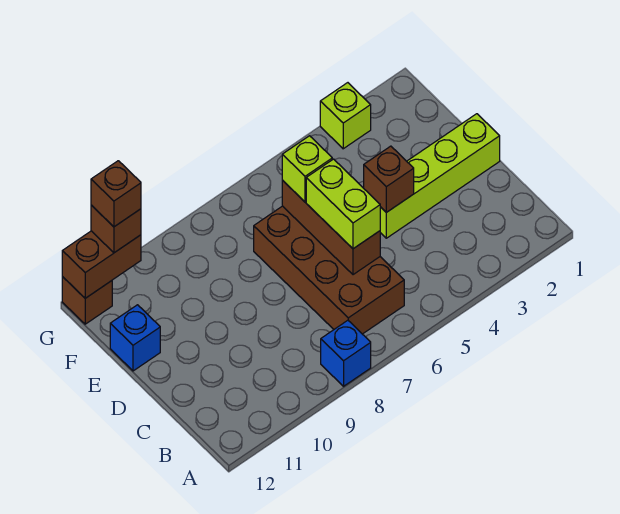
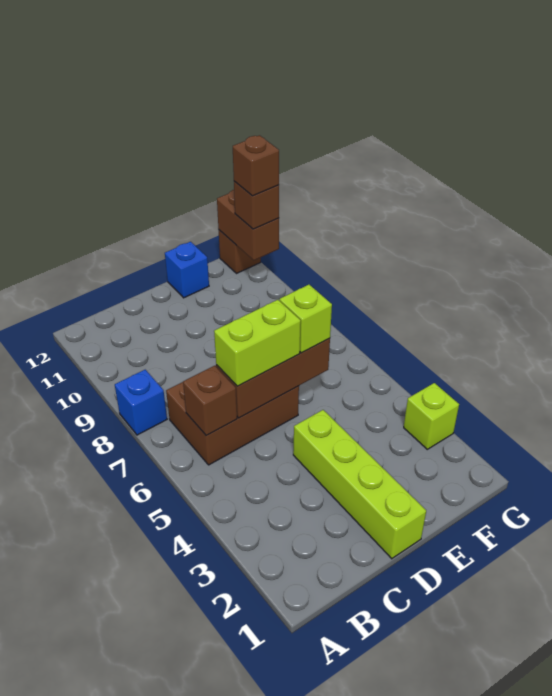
brown 2x4 brick [254,206,404,334] -> brown 2x3 brick [166,365,299,465]
brown 1x1 brick [364,146,414,212] -> brown 1x1 brick moved to [183,366,237,435]

